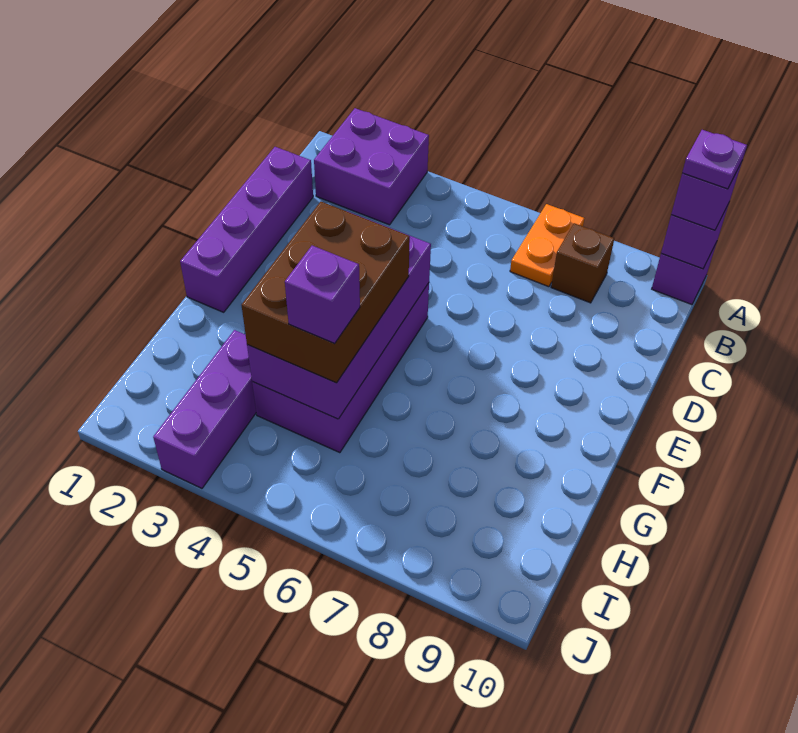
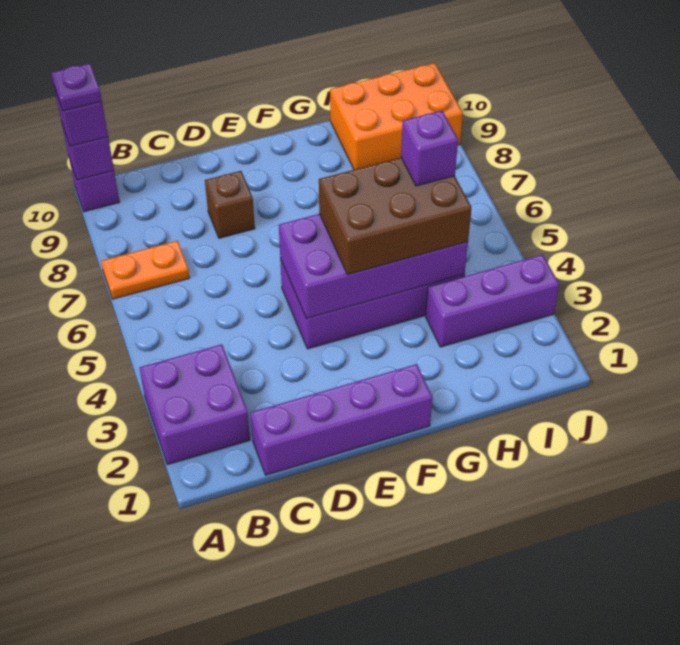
brown 1x1 brick [551,223,614,303] -> brown 1x1 brick moved to [205,171,255,238]
none -> orange 2x3 brick [330,63,463,170]

